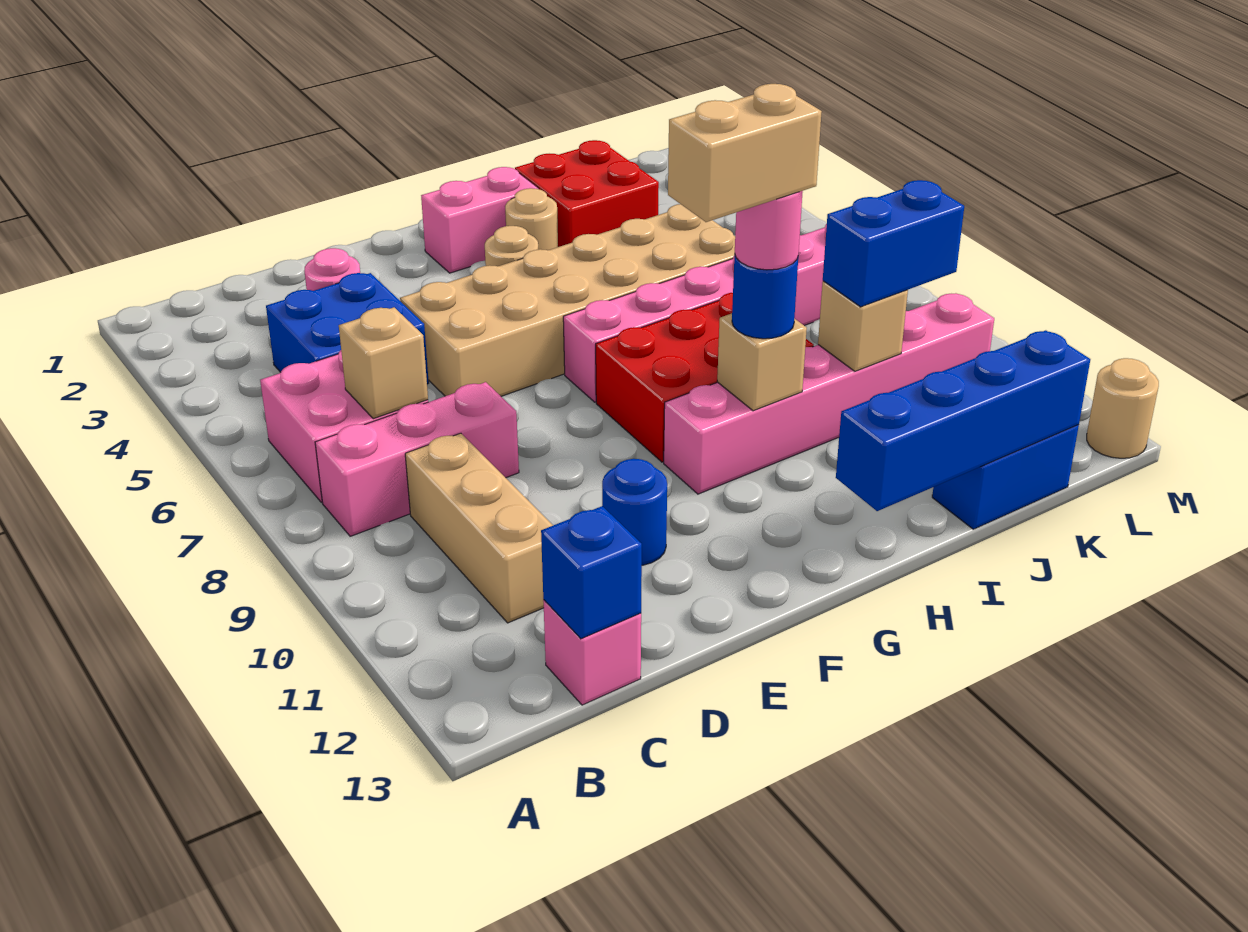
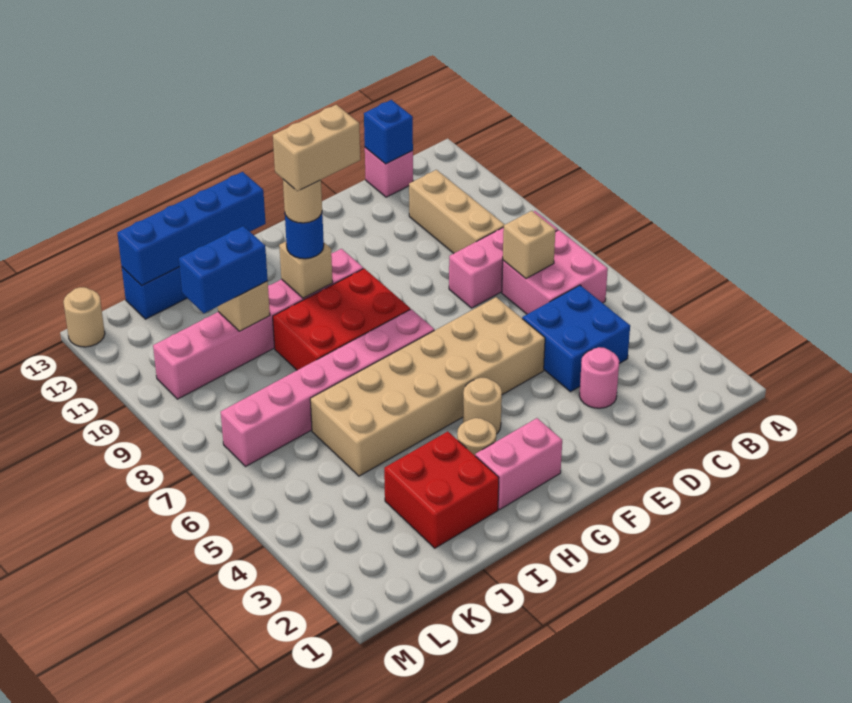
blue 1x1 round brick [602,459,667,565] -> none
pink 1x1 round brick [735,191,803,270] -> tan 1x1 round brick [283,179,322,223]

